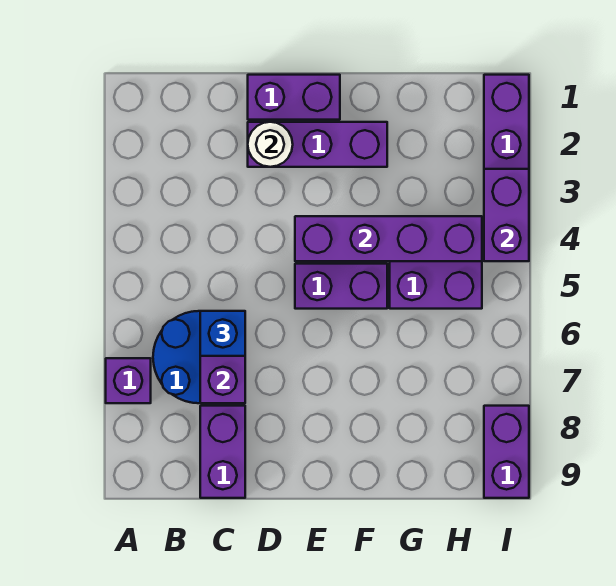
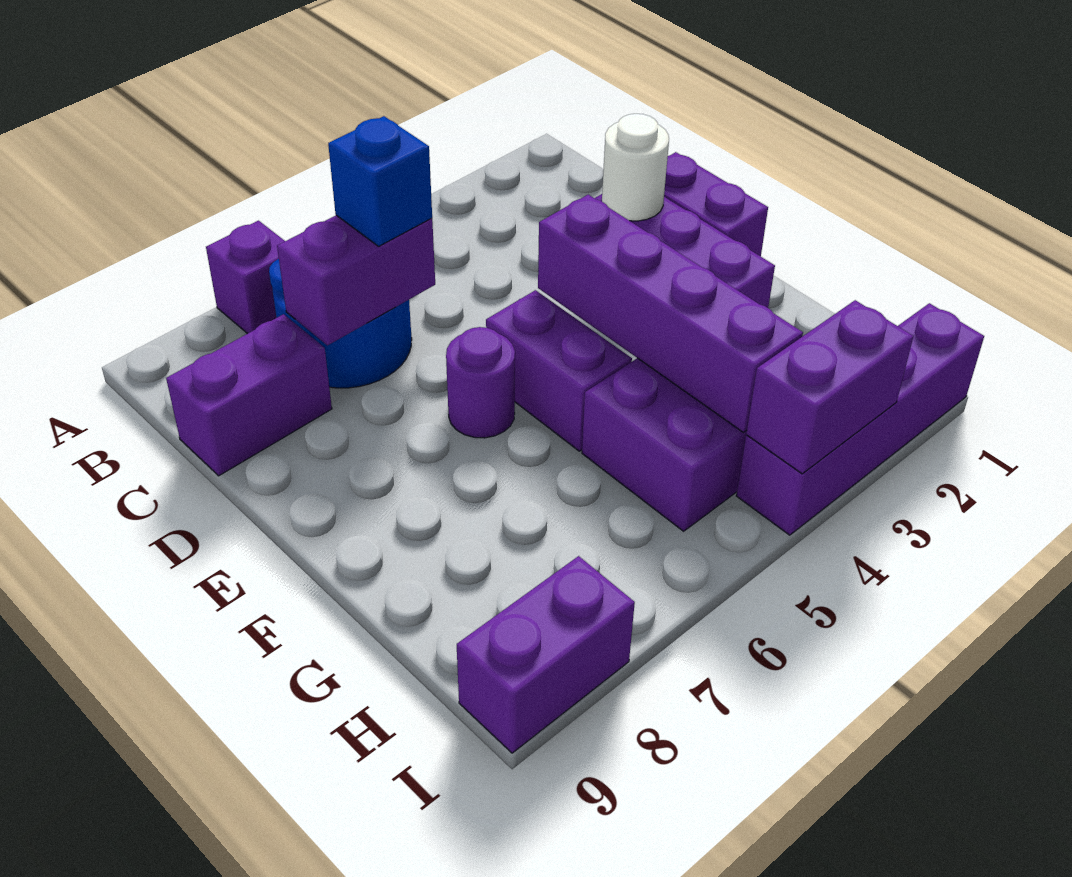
none -> purple 1x1 round brick [446,327,515,438]

